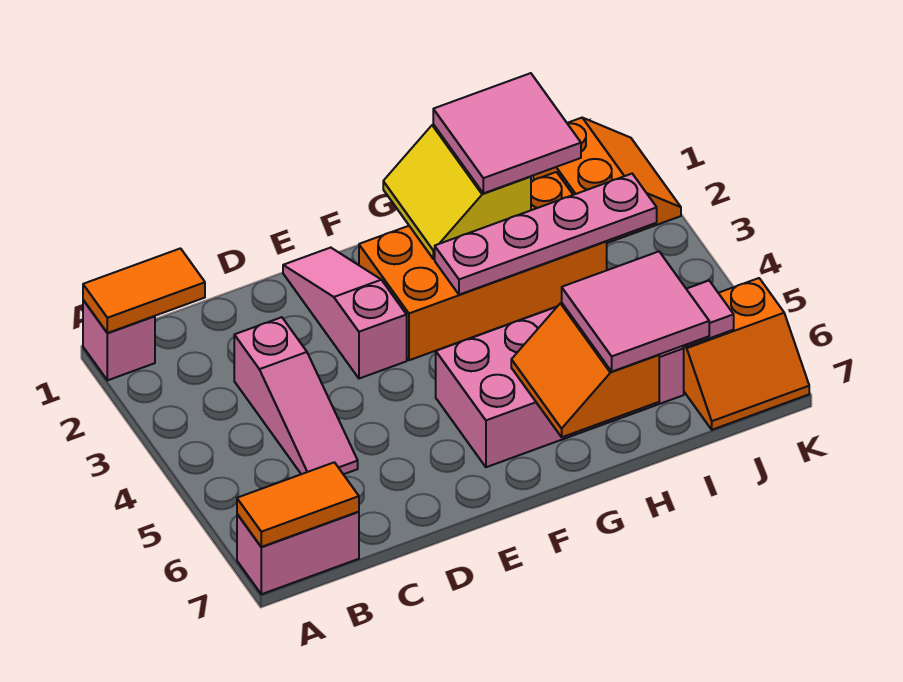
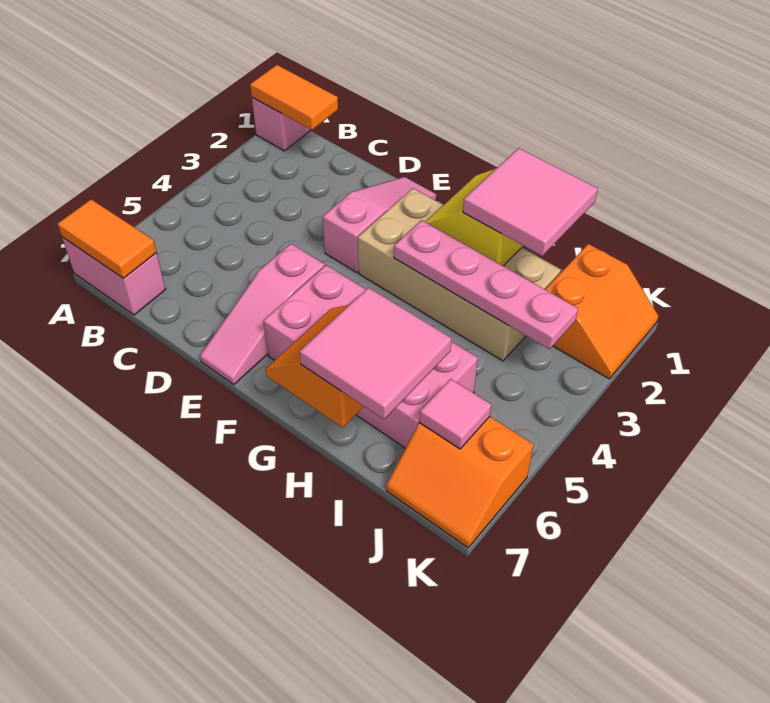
pink 1x3 slope [234,317,358,474] -> pink 1x3 slope moved to [200,244,324,385]
orange 2x4 brick [359,172,607,360] -> tan 2x4 brick [358,188,561,361]

